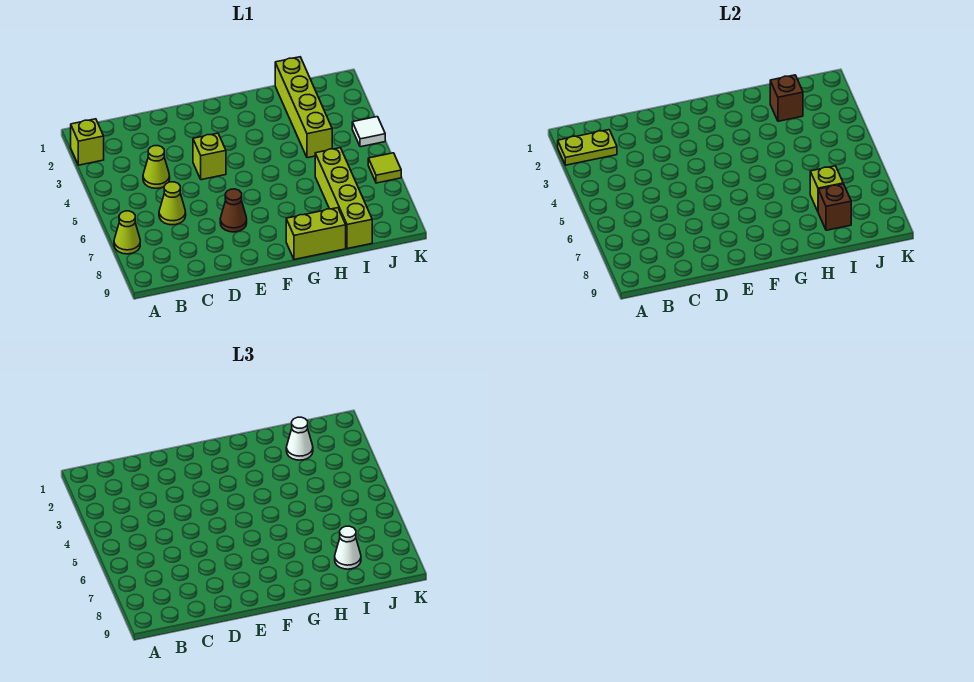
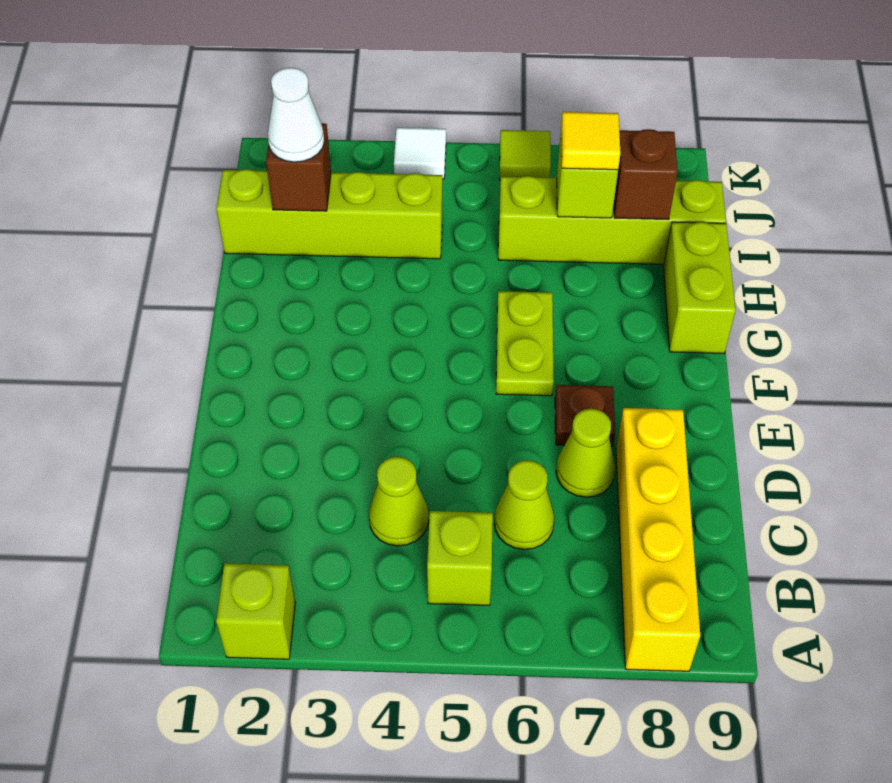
lime 1x2 plate [558,130,617,165] -> lime 1x2 plate moved to [496,291,554,396]
lime 1x1 cone [114,211,140,254] -> lime 1x1 cone moved to [556,409,615,497]
none -> yellow 1x4 brick [616,408,700,671]
lime 1x1 brick [193,133,226,180] -> lime 1x1 brick moved to [427,511,493,605]
brown 1x1 cone [220,189,247,232] -> brown 1x1 plate [555,385,615,447]
none -> yellow 1x1 tile [561,112,621,170]
white 1x1 cone [335,526,361,569] -> none

